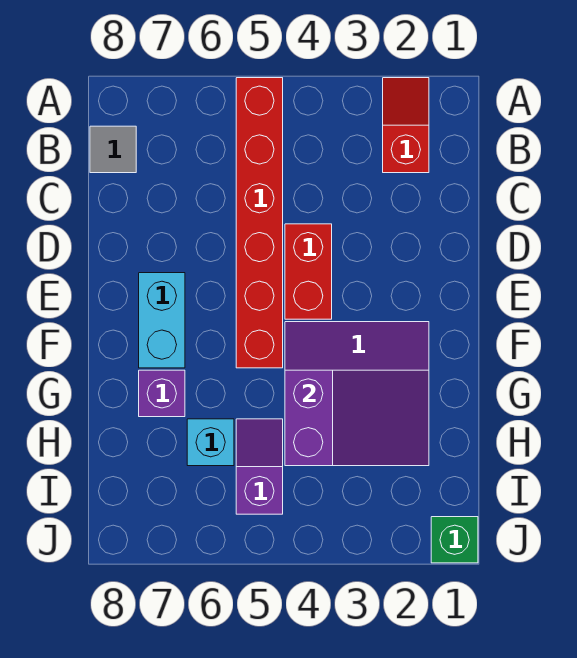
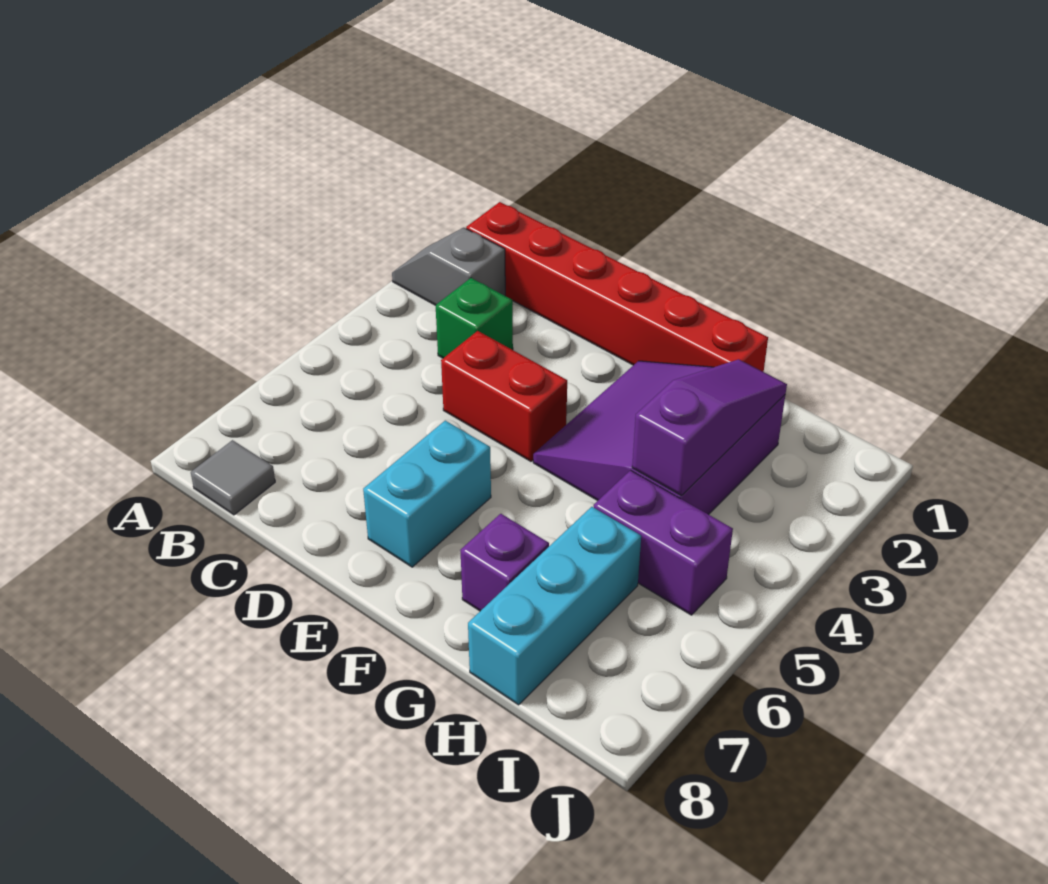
red 1x2 slope [383,78,429,173] -> grey 1x2 slope [392,228,505,305]
red 1x6 brick [236,78,283,368] -> red 1x6 brick moved to [466,202,768,372]
cyan 1x2 brick [139,273,185,368] -> cyan 1x2 brick turned to [363,421,491,567]
purple 2x3 slope [285,370,429,466] -> purple 1x3 slope [632,359,787,495]
purple 1x2 slope [236,419,283,514] -> purple 1x2 brick [594,470,733,615]
cyan 1x1 brick [187,419,234,466] -> cyan 1x3 brick [468,507,641,705]
green 1x1 brick [431,517,478,563] -> green 1x1 brick moved to [436,278,513,358]

